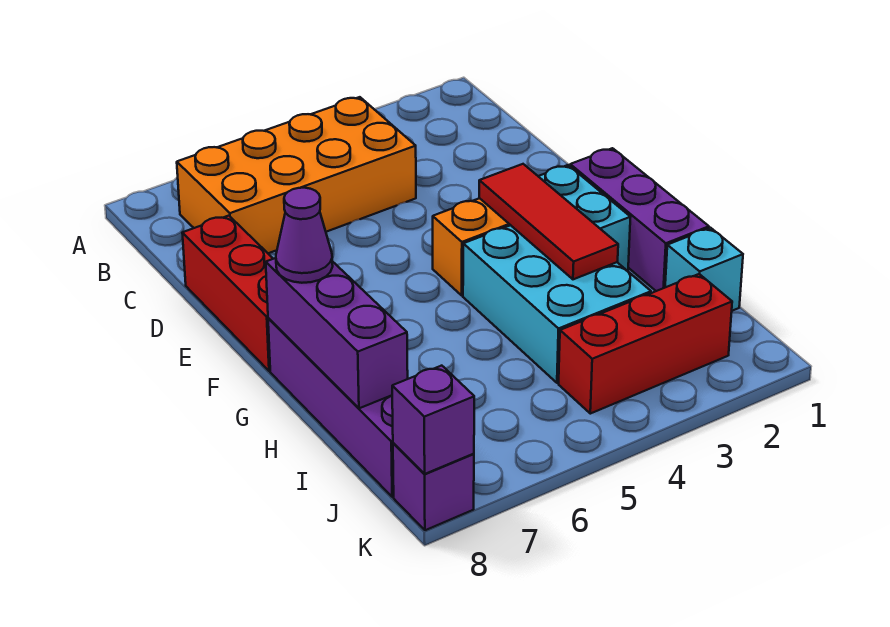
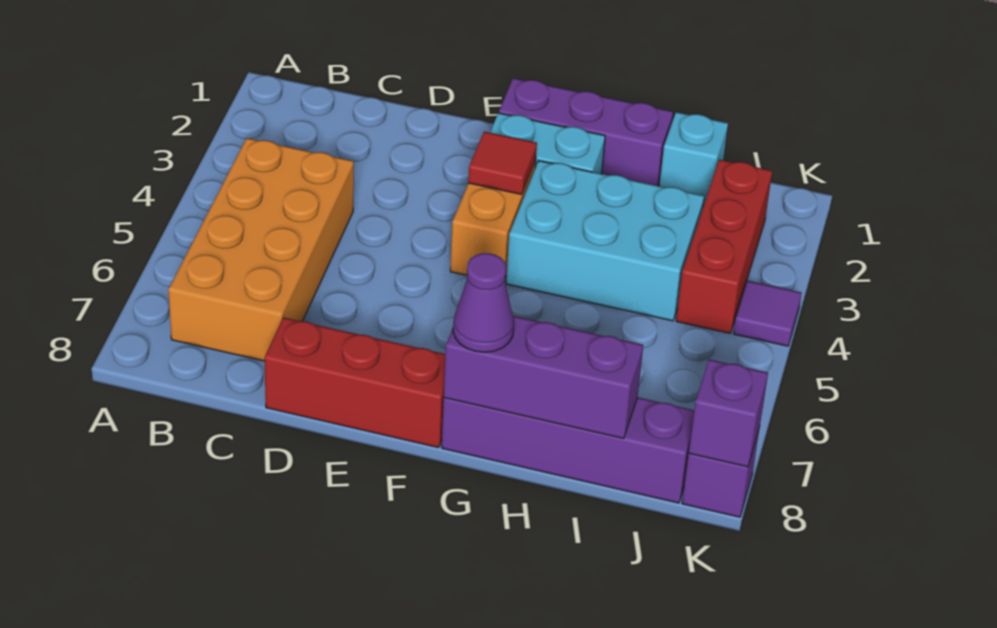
red 1x3 tile [479,164,618,279] -> red 1x1 tile [468,132,537,195]
none -> purple 1x1 tile [734,281,801,346]

